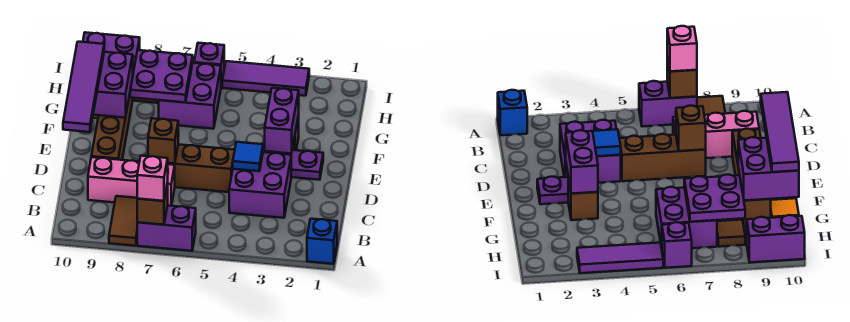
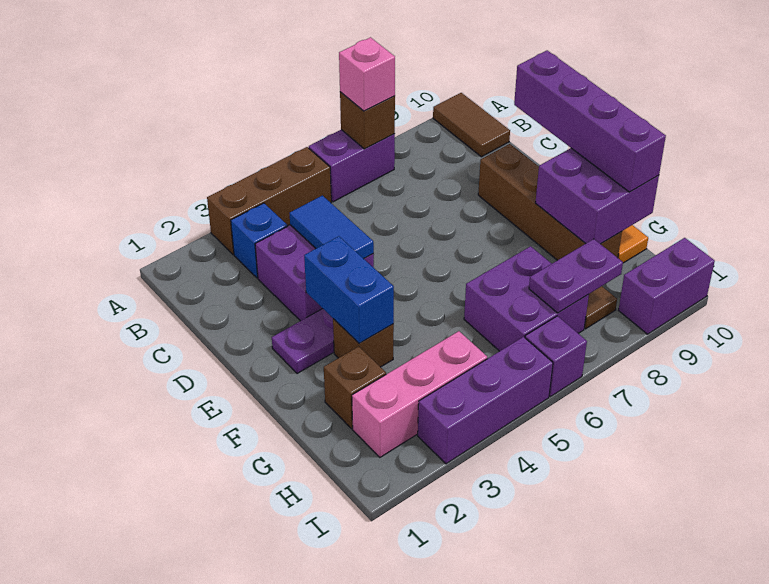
blue 1x1 brick [307,219,337,264] -> blue 1x1 brick moved to [231,203,287,278]
brown 1x2 tile [109,196,138,246] -> brown 1x2 tile moved to [433,93,510,157]
pink 1x3 brick [88,157,175,206] -> pink 1x3 brick moved to [352,331,487,457]
blue 1x1 tile [233,142,263,171] -> blue 1x2 tile [290,195,374,259]
brown 1x3 brick [168,144,235,192] -> brown 1x3 brick moved to [207,147,331,255]
brown 1x1 brick [148,118,178,164] -> brown 1x1 brick moved to [324,346,386,429]
purple 1x4 tile [63,42,104,132] -> purple 1x4 brick [514,50,666,192]
purple 1x2 brick [265,88,299,153] -> blue 1x2 brick [304,236,394,343]
purple 2x2 plate [130,50,193,102] -> purple 1x2 plate [529,239,623,313]
purple 1x3 tile [222,61,309,96] -> purple 1x3 brick [418,337,553,464]

